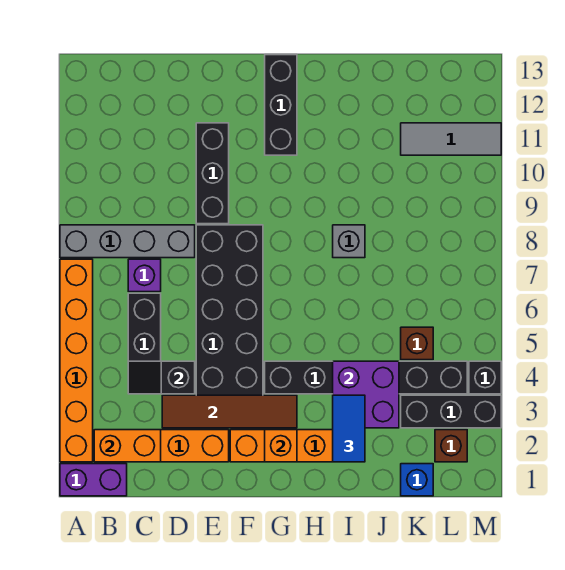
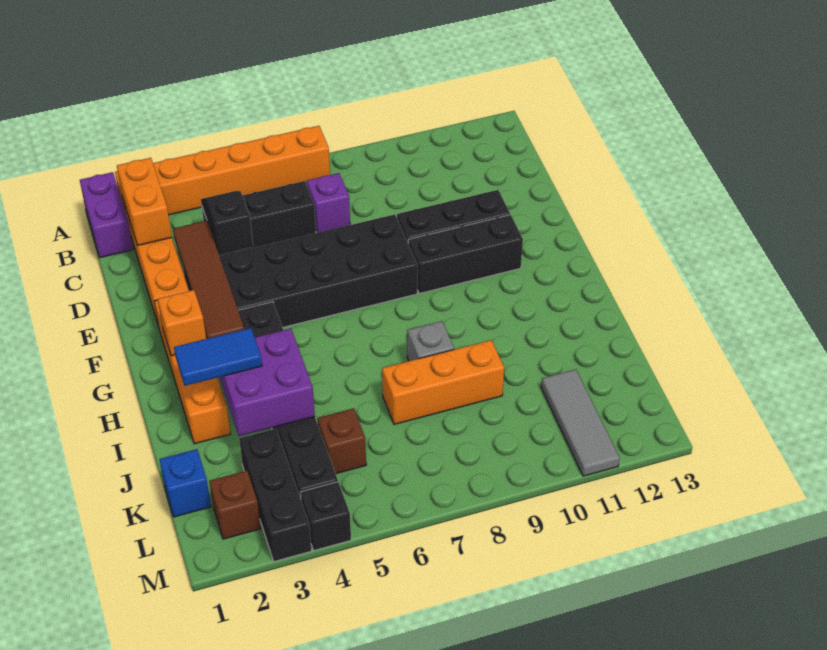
grey 1x4 brick [60,225,195,258] -> none
black 1x3 brick [265,55,297,155] -> black 1x3 brick moved to [408,215,523,293]
none -> orange 1x3 brick [382,340,504,424]

